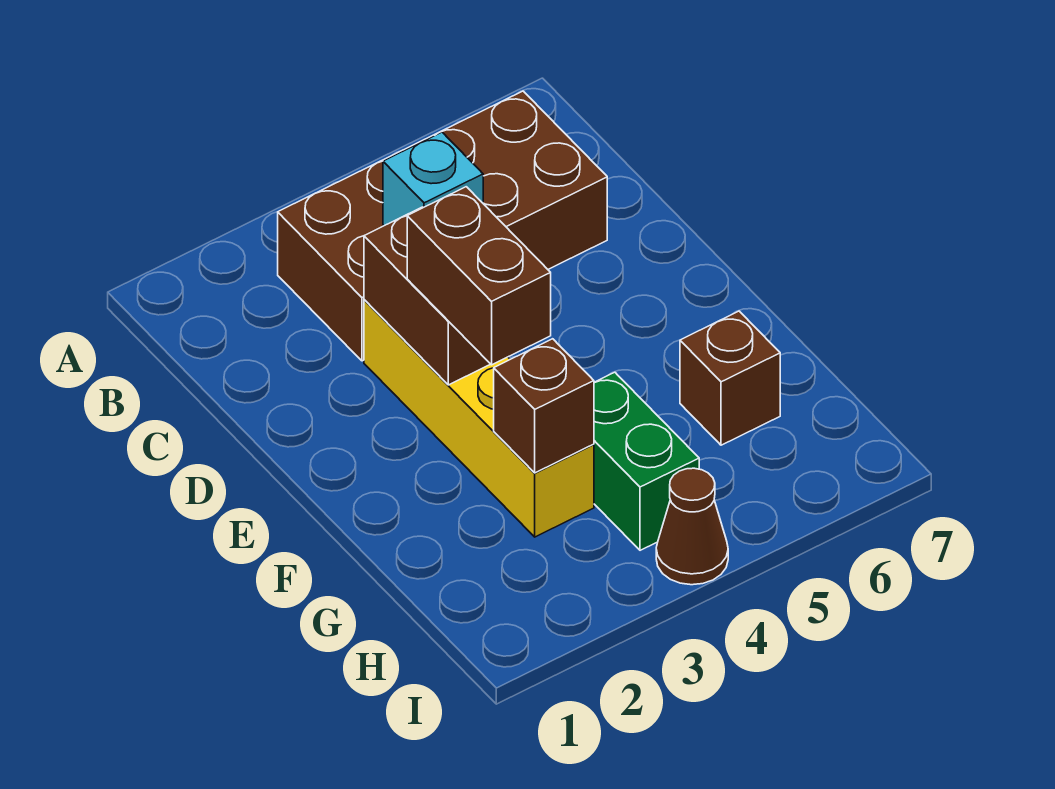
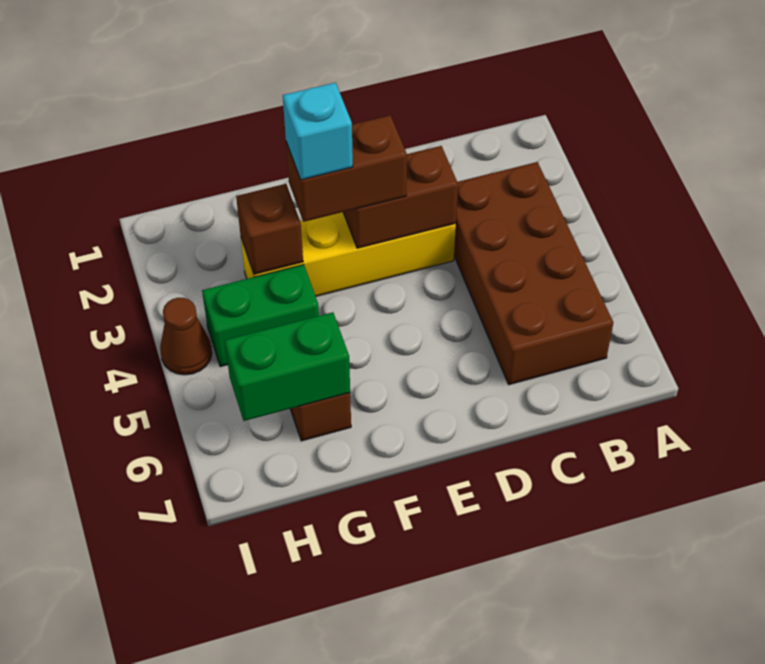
cyan 1x1 brick [383,132,483,226] -> cyan 1x1 brick moved to [283,83,353,180]
none -> green 1x2 brick [225,312,350,421]

